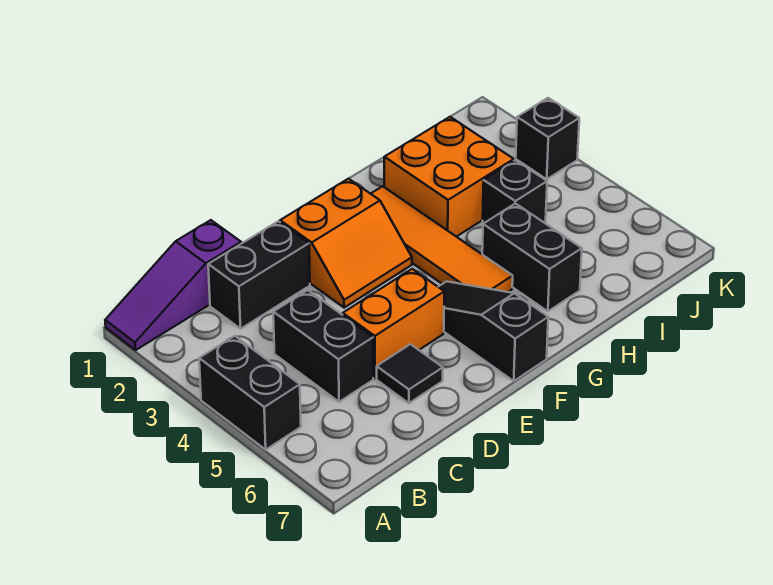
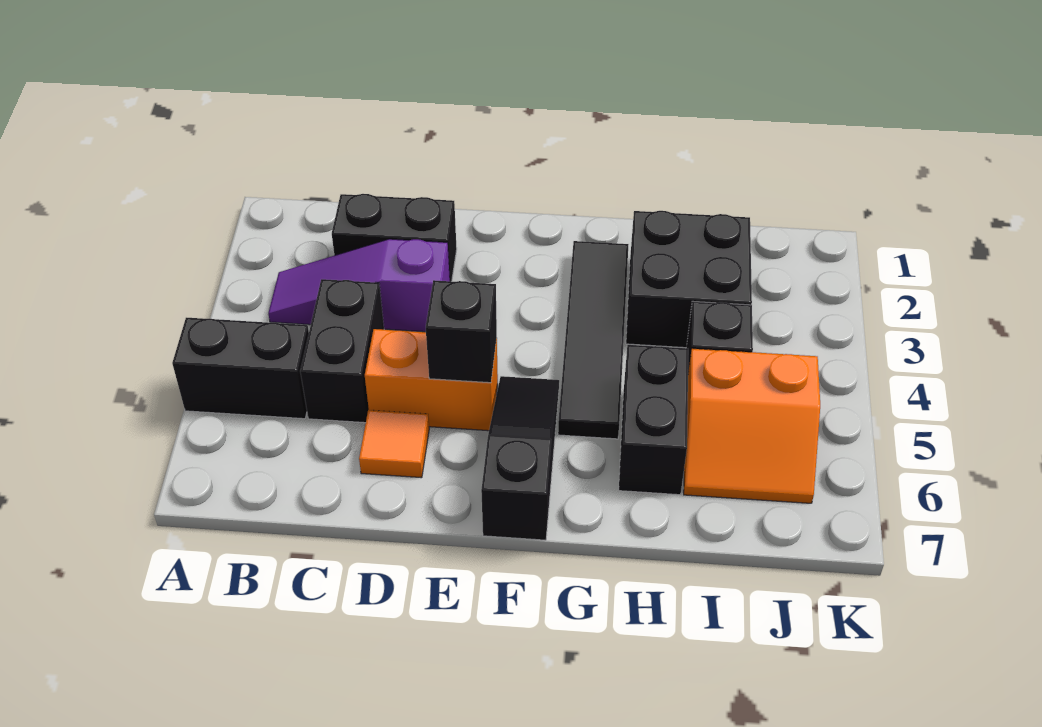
purple 1x3 slope [105,220,241,350] -> purple 1x3 slope moved to [268,239,450,332]
black 1x2 brick [199,336,301,450] -> black 1x2 brick turned to [172,318,309,419]
black 1x1 tile [377,344,443,403] -> orange 1x1 tile [359,410,429,478]
orange 2x2 slope [280,179,412,308] -> orange 2x2 slope moved to [684,349,820,503]
orange 1x4 tile [371,186,513,292] -> black 1x4 tile [558,241,629,439]
orange 2x2 brick [384,117,514,237] -> black 2x2 brick [626,211,752,348]
black 1x1 brick [516,98,579,179] -> black 1x1 brick moved to [426,280,497,383]

